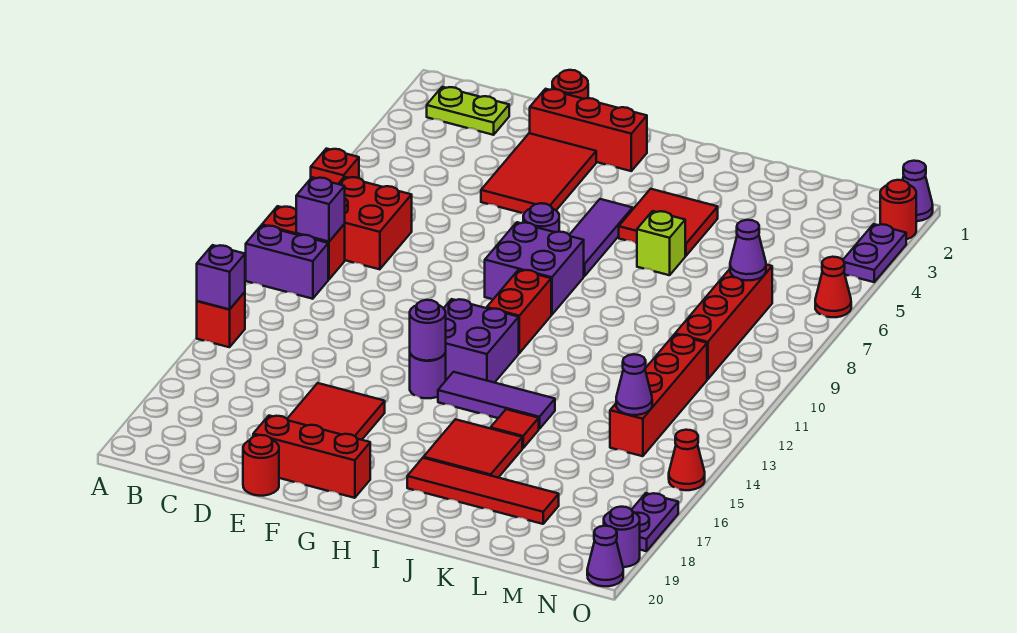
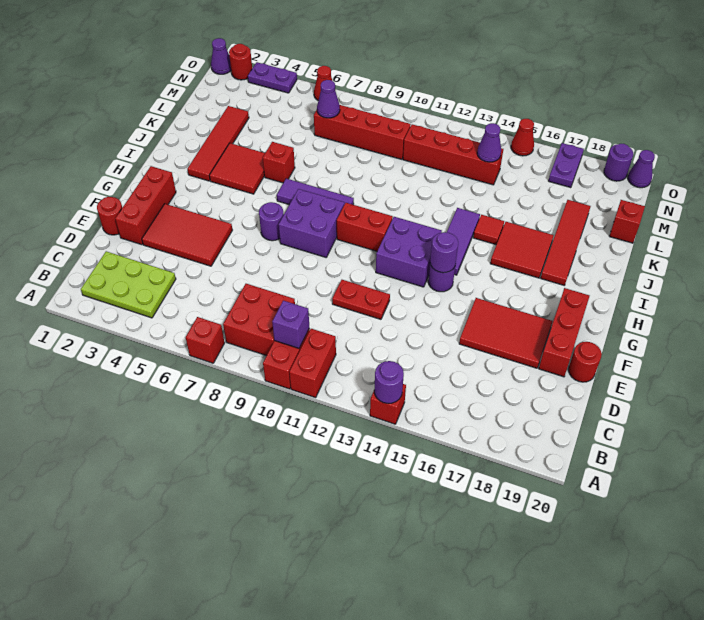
purple 1x2 brick [246,225,328,299] -> red 1x2 brick [289,329,336,398]
purple 1x1 brick [197,245,245,309] -> purple 1x1 round brick [374,361,404,403]
lime 1x2 plate [427,87,509,135] -> lime 2x3 plate [81,251,176,318]
none -> red 1x2 plate [332,280,390,319]
purple 1x3 tile [570,199,633,276] -> purple 1x3 tile moved to [277,179,354,205]
none -> red 1x4 tile [188,106,249,181]
lime 1x1 brick [637,211,685,275] -> red 1x1 brick [263,142,295,183]
none -> red 1x1 brick [610,200,645,243]
purple 1x2 plate [632,493,678,551] -> purple 1x2 plate turned to [549,143,584,188]

